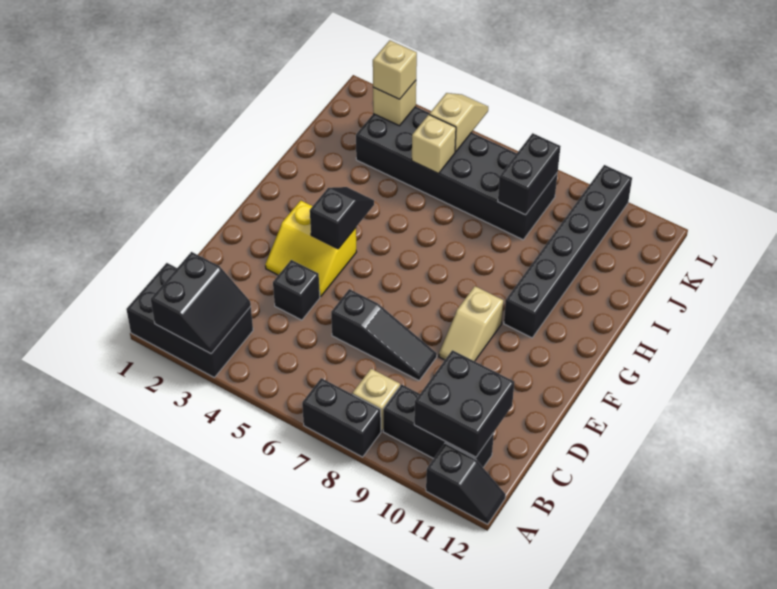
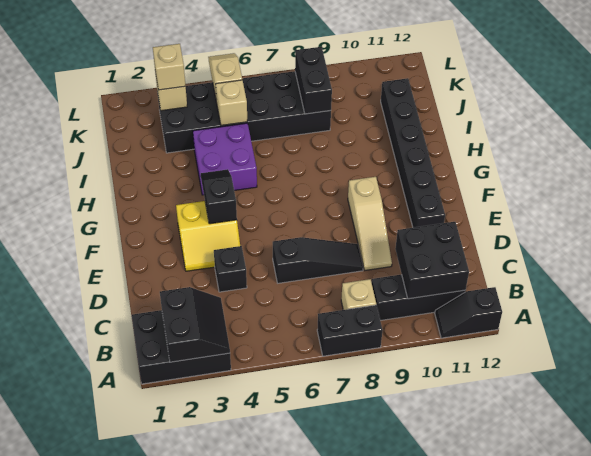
black 1x2 slope [426,443,506,524] -> black 1x2 slope turned to [435,287,502,338]
tan 1x2 slope [439,286,503,361] -> tan 1x3 slope [348,177,392,270]
black 1x6 brick [504,165,632,338] -> black 1x6 brick moved to [381,78,445,228]
none -> purple 2x2 brick [193,123,257,195]

